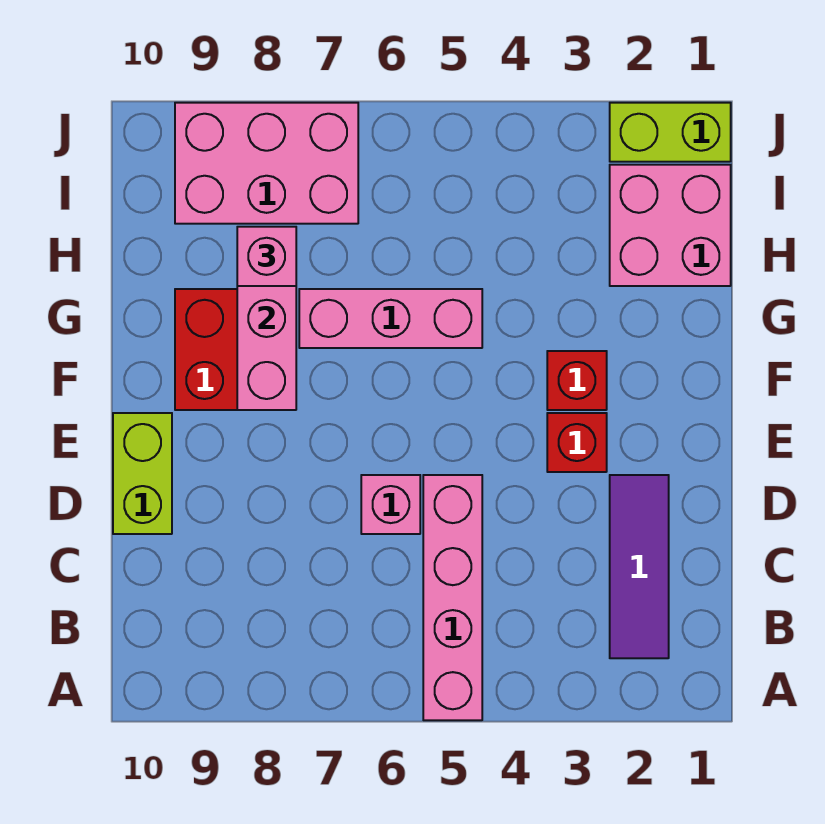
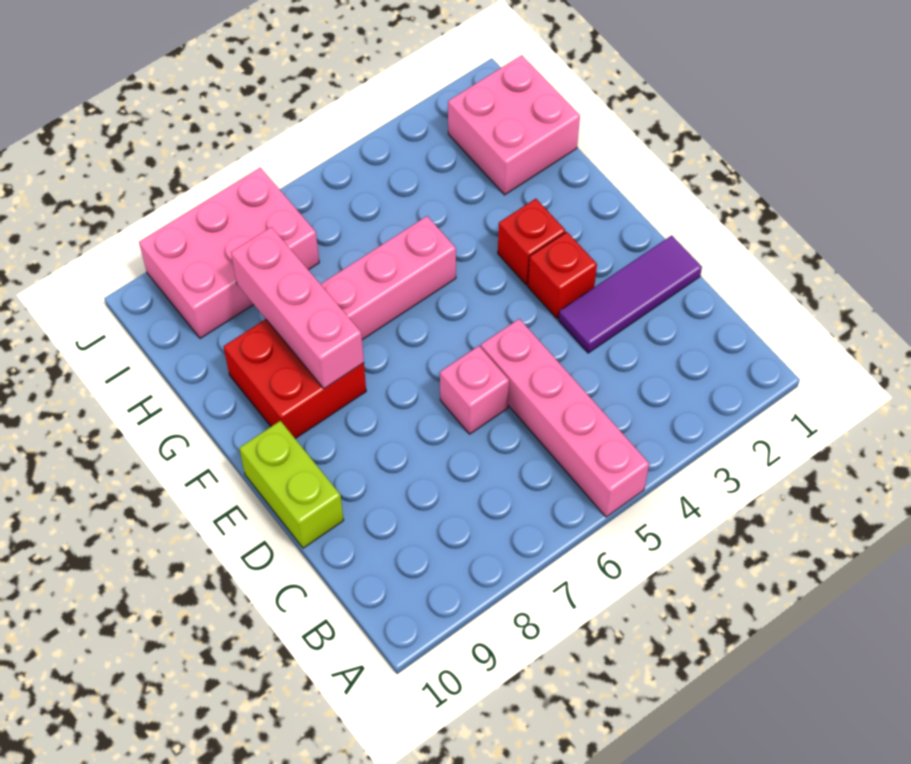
purple 1x3 tile [610,475,669,658] -> purple 1x3 tile turned to [558,235,702,353]
pink 1x1 brick [237,227,296,286] -> none
lime 1x2 brick [610,103,731,162] -> none

